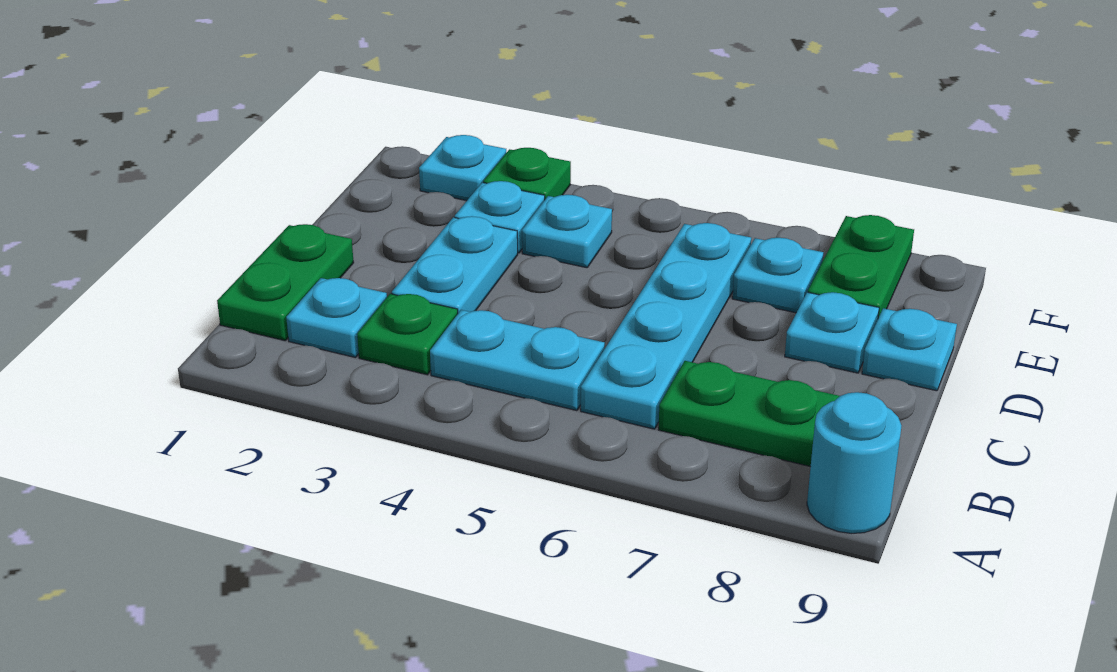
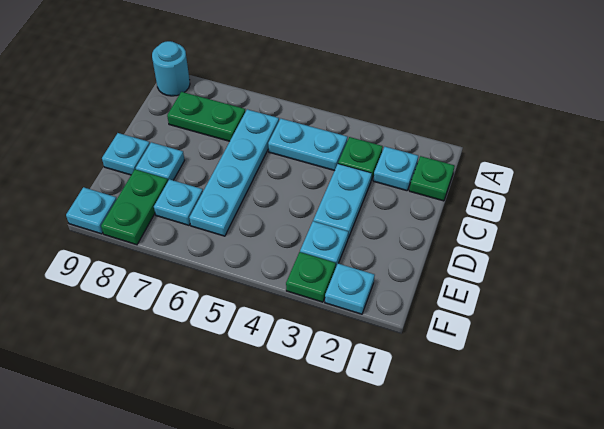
green 1x2 plate [217,224,354,341] -> green 1x1 plate [409,156,455,201]
cyan 1x1 plate [522,195,612,268] -> cyan 1x1 plate moved to [66,187,117,234]

